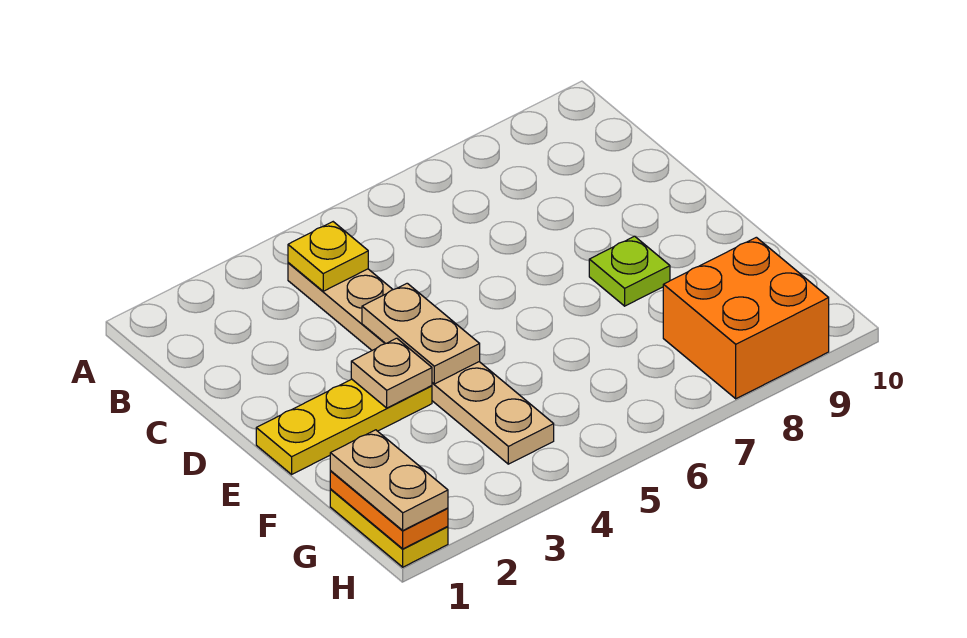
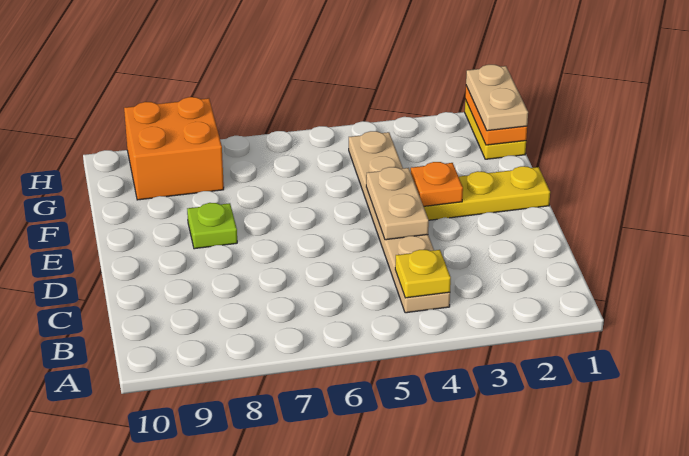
tan 1x1 plate [351,338,432,408] -> orange 1x1 plate [411,162,463,206]

